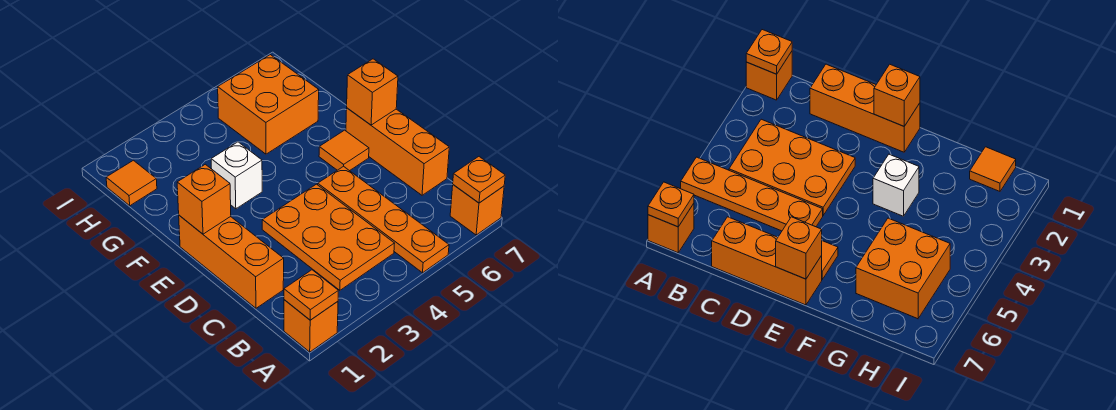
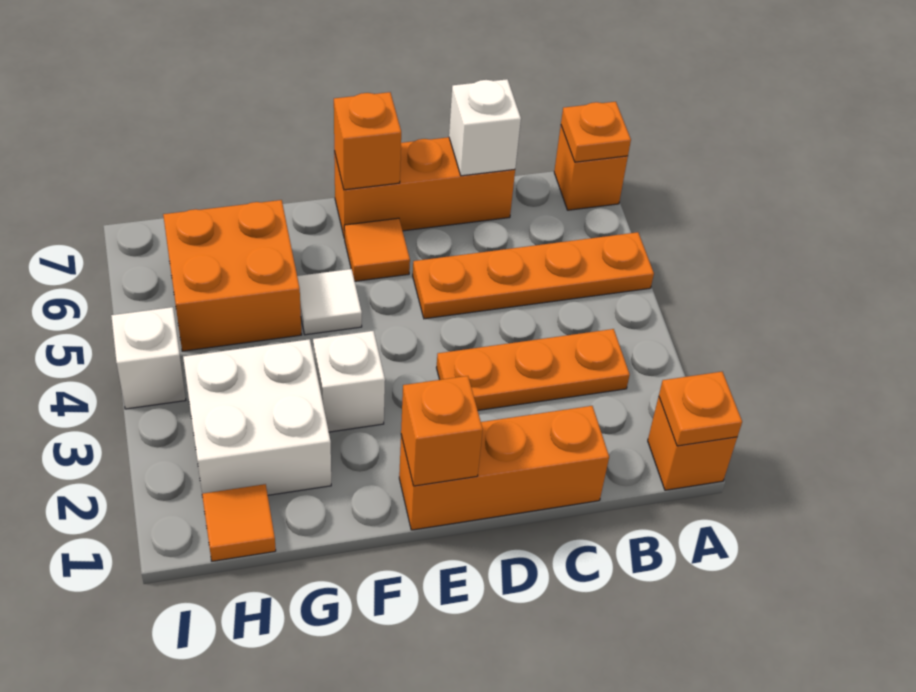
orange 2x3 plate [262,184,395,290] -> orange 1x3 plate [437,329,630,410]
none -> white 1x1 brick [449,79,521,176]
none -> white 1x1 tile [297,269,362,335]
none -> white 2x2 brick [183,339,331,495]
none -> white 1x1 brick [111,307,186,409]

